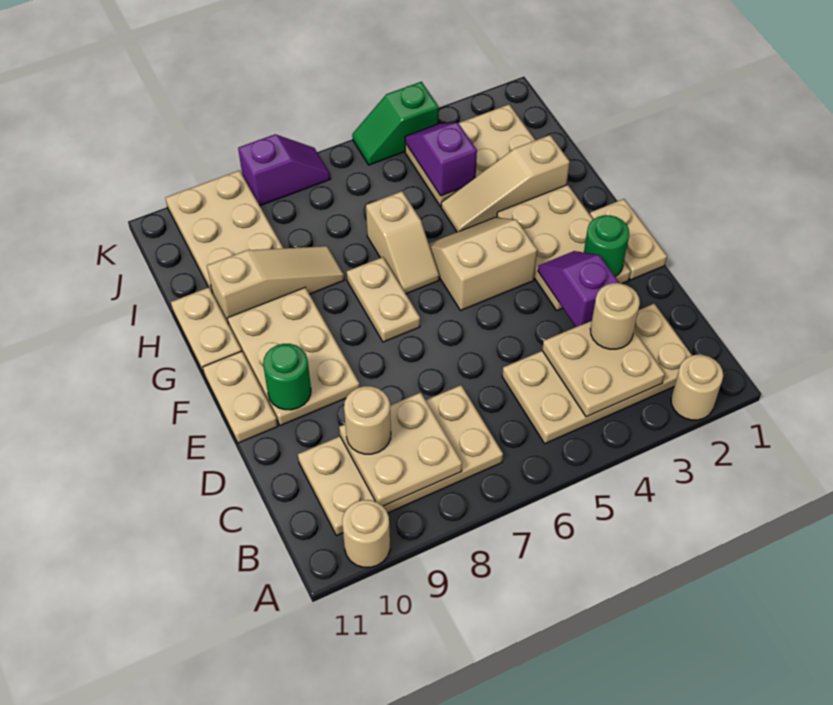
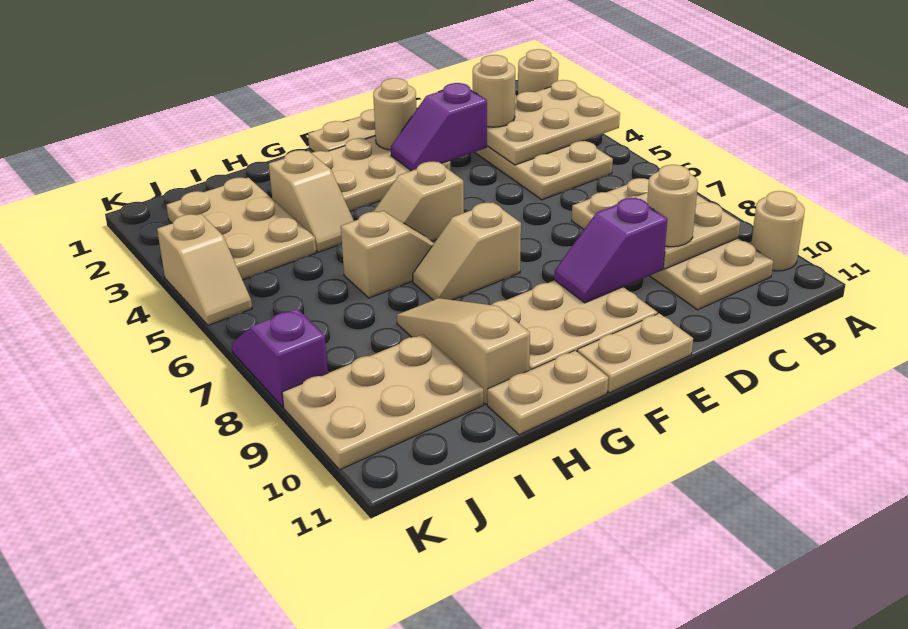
tan 2x2 plate [542,321,665,417] -> tan 2x3 plate [487,80,620,165]
green 1x1 round brick [584,215,629,276] -> tan 1x1 round brick [373,78,416,150]
green 1x1 round brick [263,344,311,410] -> none
tan 2x2 slope [429,217,537,310] -> tan 1x2 slope [373,162,464,241]
tan 1x2 plate [347,257,420,342] -> tan 1x2 slope [413,202,521,300]
tan 1x3 slope [441,135,570,232] -> tan 1x2 slope [269,150,354,252]
purple 1x2 slope [405,123,477,196] -> purple 1x2 slope moved to [554,197,667,303]
green 1x2 slope [352,82,439,165] -> tan 1x2 slope [157,214,252,325]

